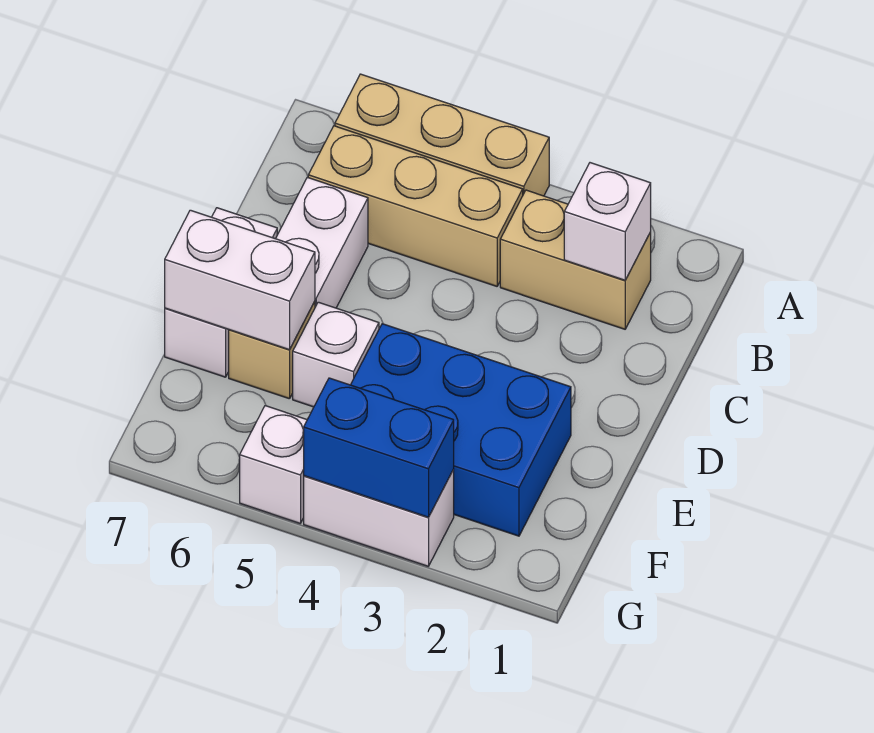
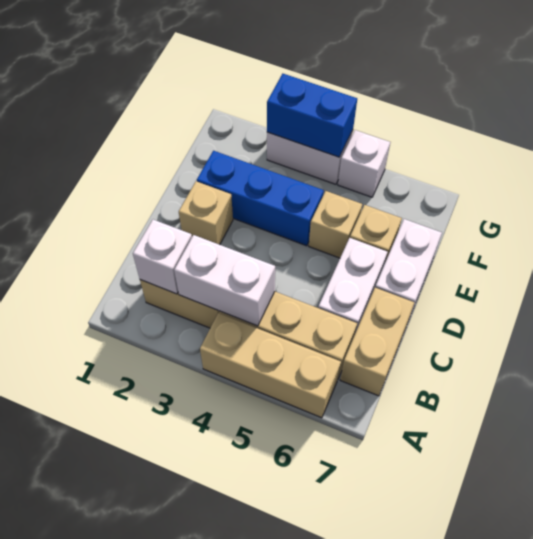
none -> tan 1x2 brick [340,288,415,396]
none -> tan 1x1 brick [179,181,233,245]
blue 2x3 brick [351,324,571,536] -> blue 1x3 brick [197,151,324,246]
white 1x1 brick [293,302,379,407] -> tan 1x1 brick [309,191,362,258]
white 1x2 brick [165,210,315,350] -> white 1x2 brick moved to [174,235,275,326]

